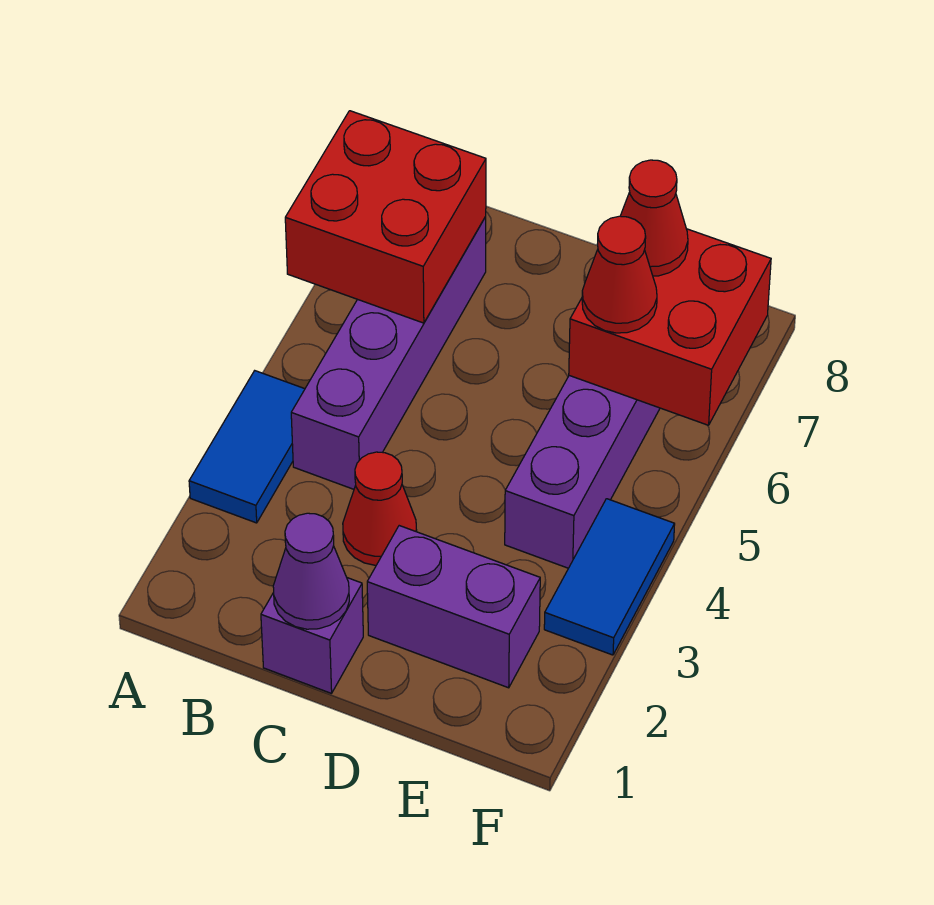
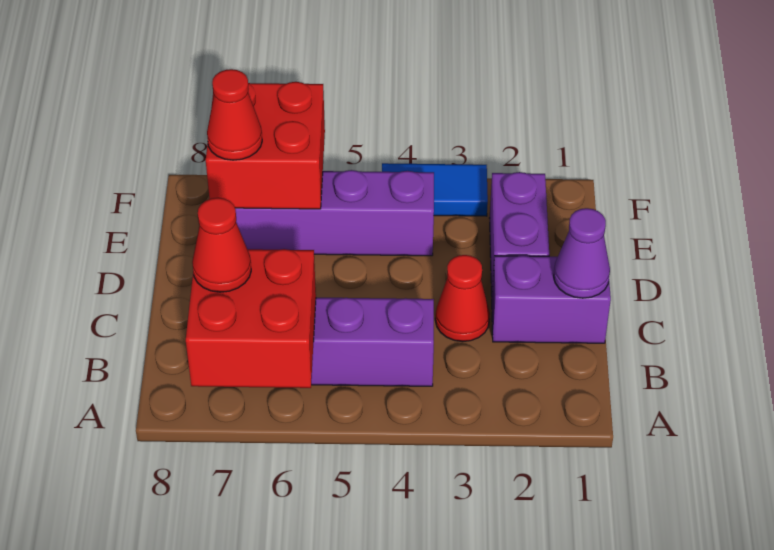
blue 1x2 tile [189,371,305,523] -> none
purple 1x1 brick [261,578,363,693] -> purple 1x2 brick [492,256,611,343]
red 1x1 cone [582,216,657,333] -> red 1x1 cone moved to [192,198,251,292]

